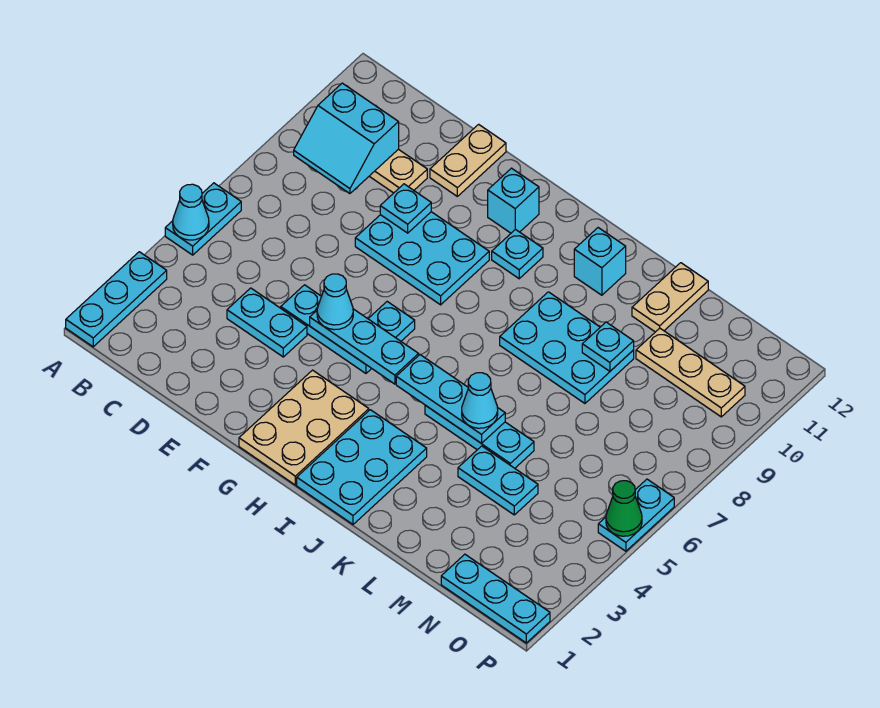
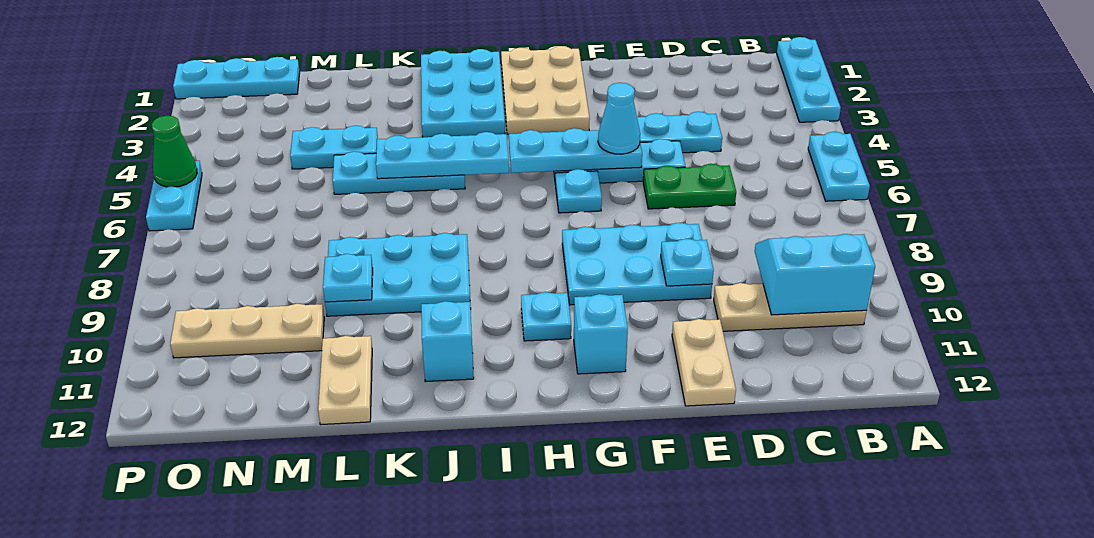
cyan 1x1 cone [173,184,209,240] -> none
none -> green 1x2 plate [643,164,736,209]
cyan 1x1 cone [462,373,498,428] -> none

